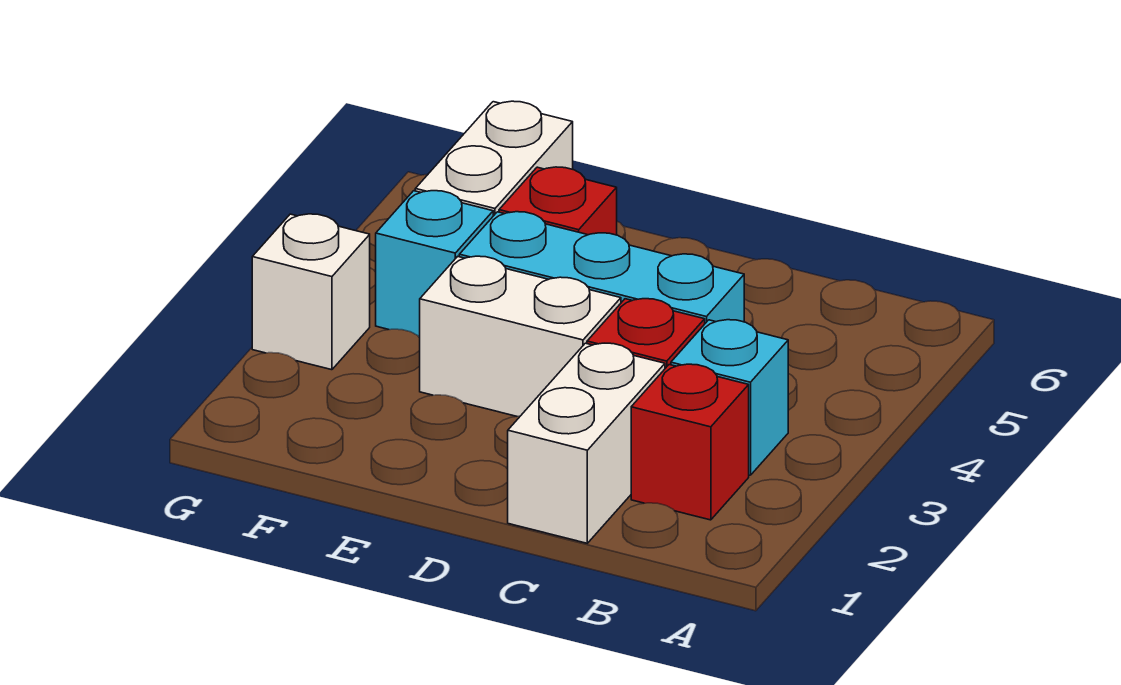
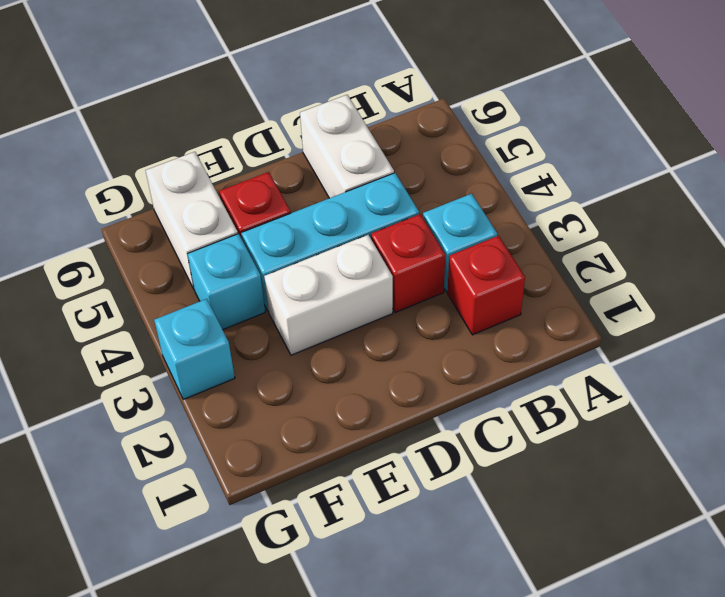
white 1x2 brick [508,343,665,543] -> white 1x2 brick moved to [300,95,394,198]
white 1x1 brick [252,214,370,370] -> cyan 1x1 brick [154,299,235,399]

